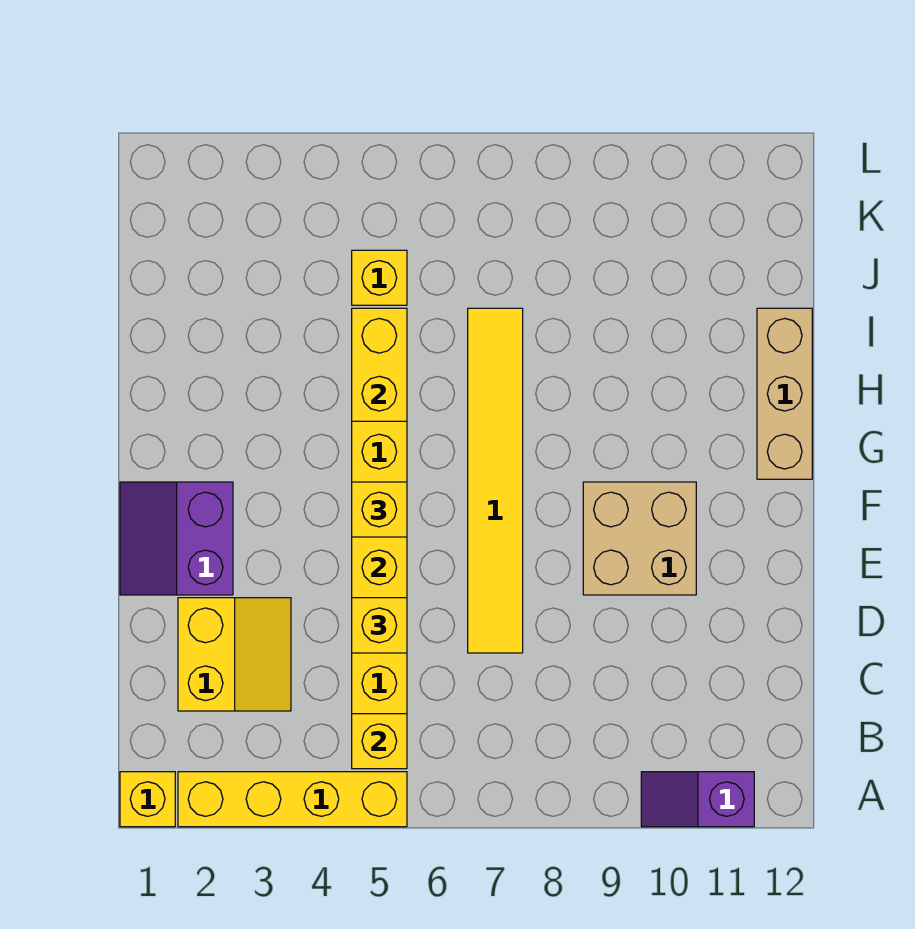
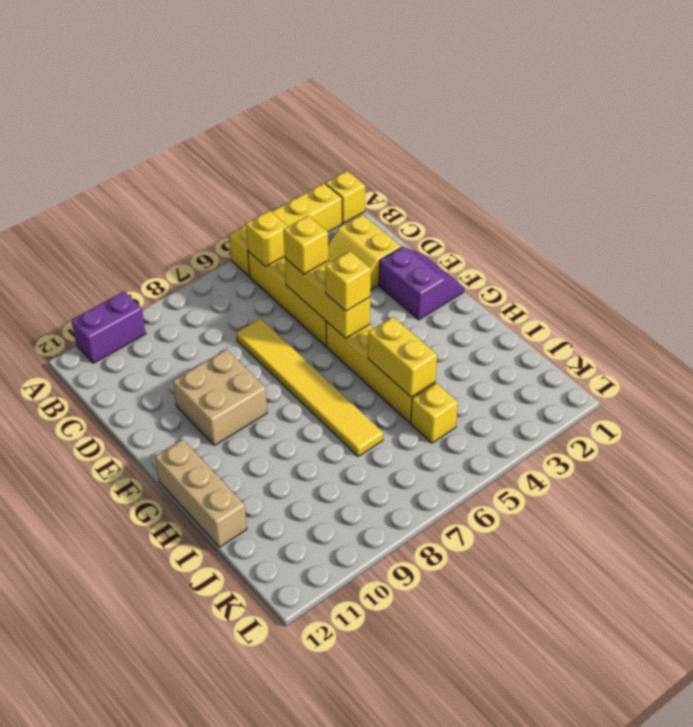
purple 1x2 slope [641,772,754,827] -> purple 1x2 brick [71,291,146,363]

